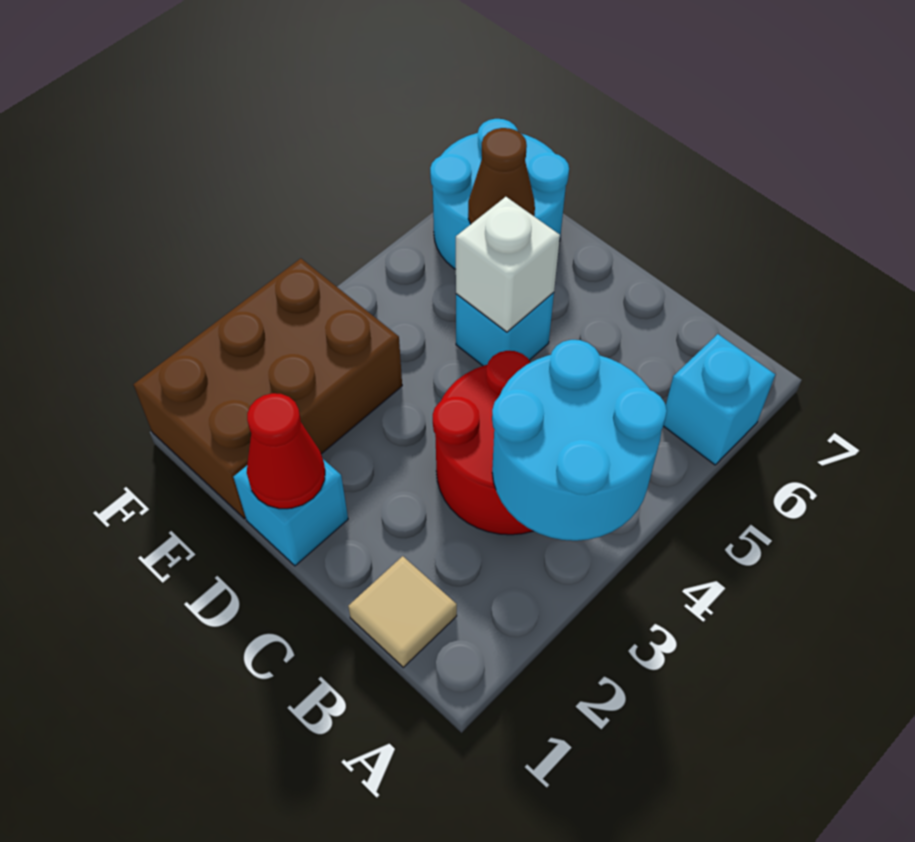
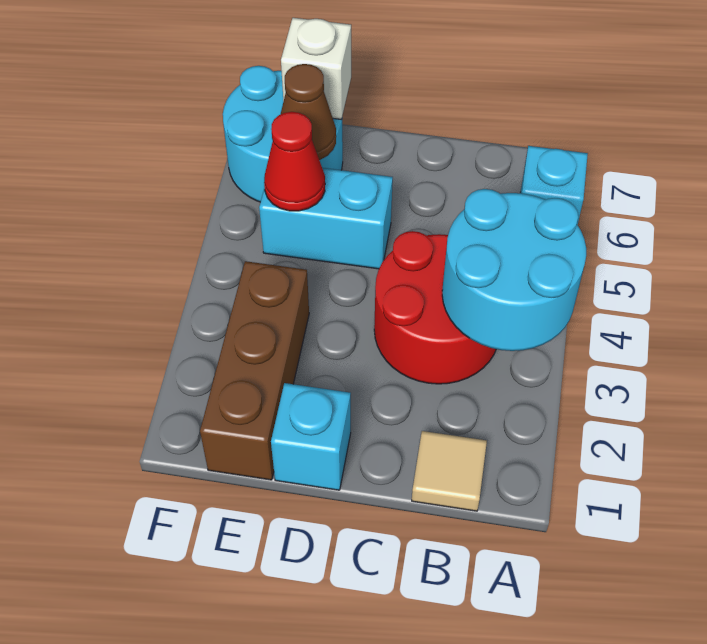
red 1x1 cone [247,393,325,509] -> red 1x1 cone moved to [264,112,325,211]
cyan 1x1 brick [456,292,554,366] -> cyan 1x2 brick [259,168,393,269]
white 1x1 brick [456,197,560,332] -> white 1x1 brick moved to [281,18,351,120]
brown 2x3 brick [133,258,402,518] -> brown 1x3 brick [200,261,309,480]

